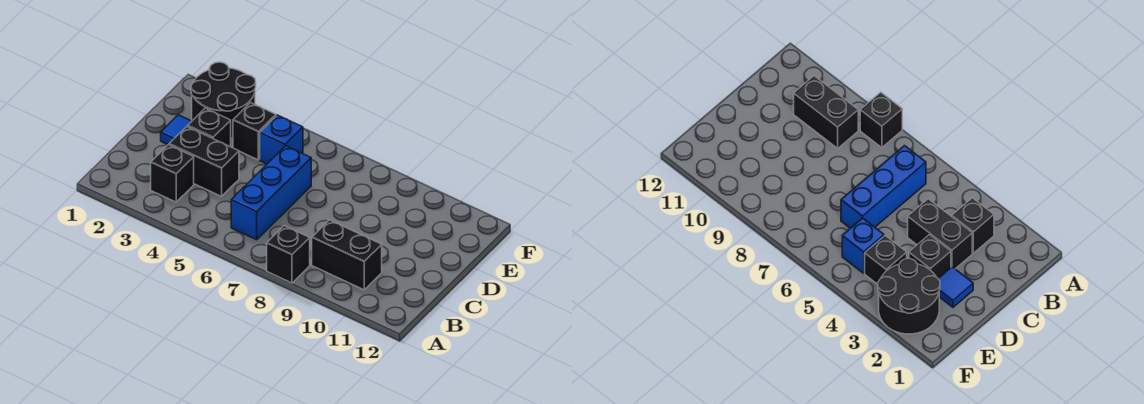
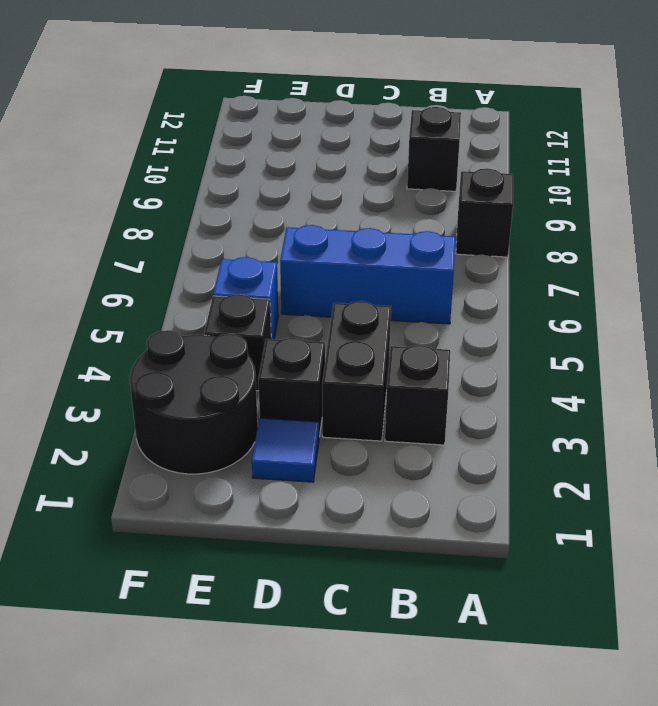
black 1x2 brick [312,220,382,290] -> black 1x1 brick [407,107,461,191]

